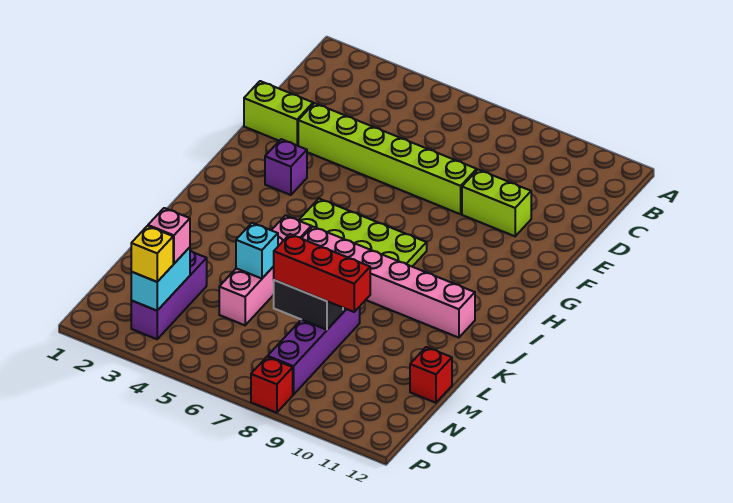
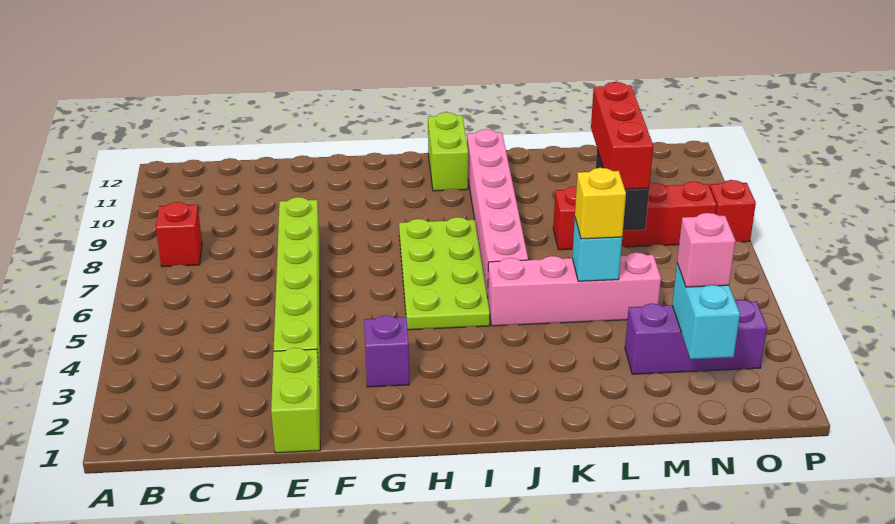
lime 1x2 brick [462,170,531,236] -> lime 1x2 brick moved to [428,112,468,191]
purple 1x4 brick [268,307,360,395] -> red 1x4 brick [553,182,717,250]
red 1x1 brick [410,347,452,403] -> red 1x1 brick moved to [156,202,202,267]
cyan 1x2 brick [131,247,190,311] -> cyan 1x2 brick turned to [672,263,740,359]
yellow 1x1 brick [131,226,173,282] -> yellow 1x1 brick moved to [575,168,626,239]

